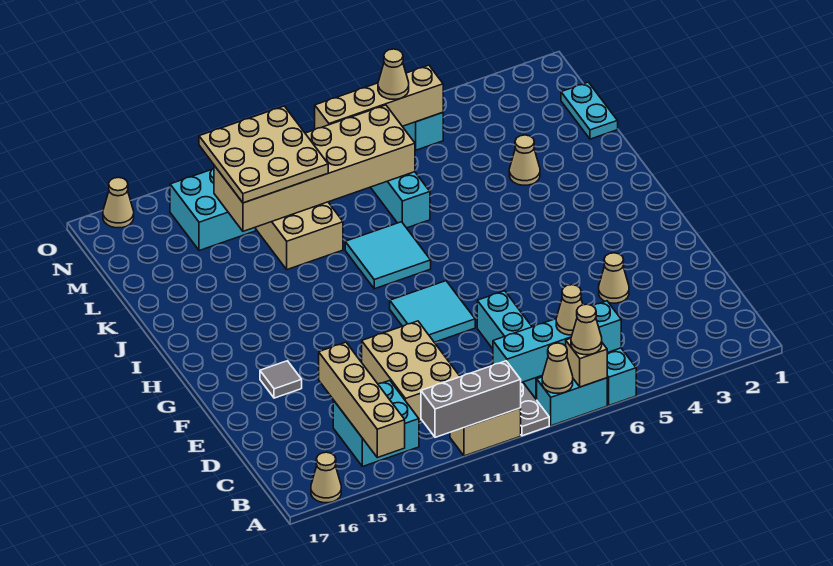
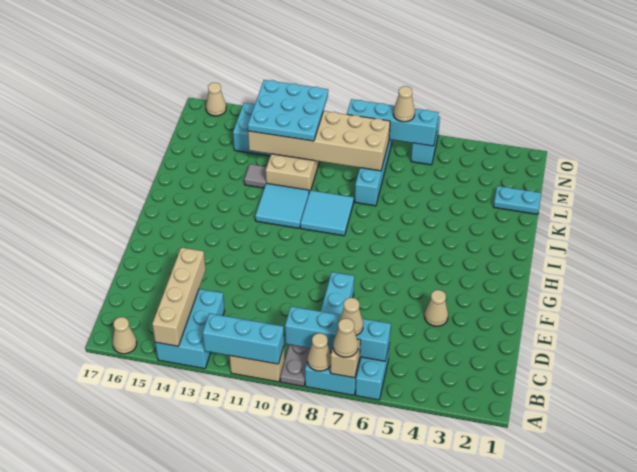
grey 1x3 brick [421,361,521,437] -> cyan 1x3 brick [203,313,284,364]
cyan 2x2 brick [333,380,419,467] -> cyan 2x3 brick [155,289,225,369]
tan 2x3 brick [362,321,460,422] -> none
cyan 2x2 tile [390,281,475,342] -> cyan 2x2 tile moved to [255,183,309,228]
grey 1x1 tile [260,361,302,398] -> grey 1x1 tile moved to [244,164,266,188]
tan 1x1 cone [509,135,540,185] -> none
cyan 1x2 plate [561,82,618,139] -> cyan 1x2 plate turned to [494,186,541,214]
tan 3x3 plate [199,106,328,203] -> cyan 3x3 plate [248,80,328,141]
tan 1x4 brick [315,65,443,129] -> cyan 1x4 brick [347,99,439,146]

